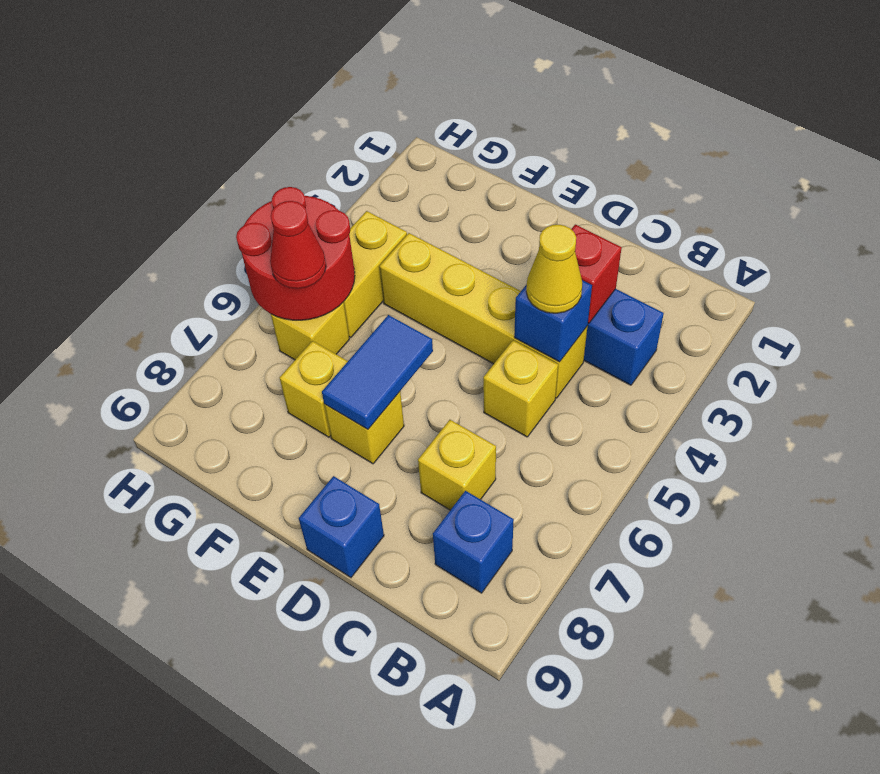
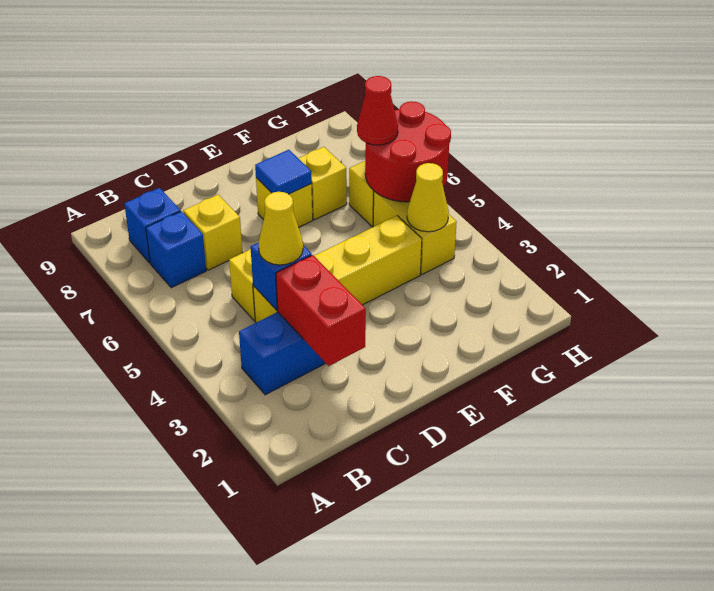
red 1x1 brick [571,225,622,324] -> red 1x2 brick [276,255,366,366]
blue 1x1 brick [299,476,384,577] -> blue 1x1 brick moved to [146,211,206,288]
blue 1x2 tile [322,315,433,429] -> blue 1x1 tile [255,150,312,194]
none -> yellow 1x1 cone [407,163,449,232]

